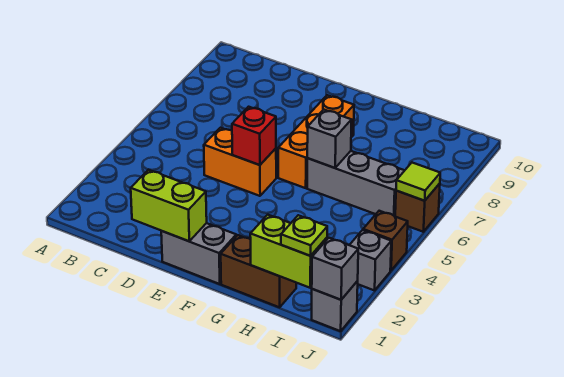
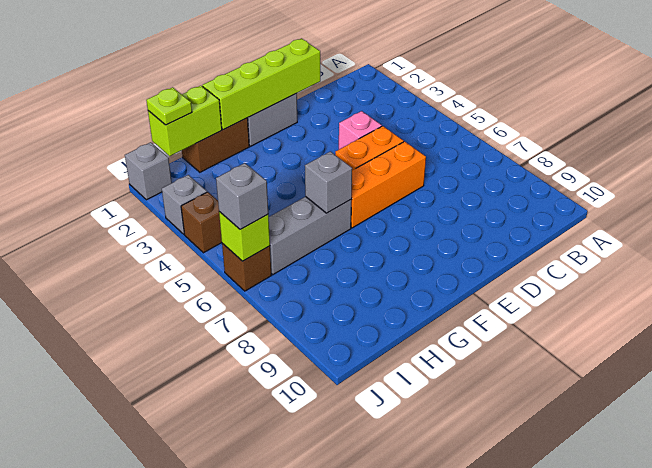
lime 1x2 brick [131,170,207,241] -> lime 1x4 brick [202,38,320,130]
none -> pink 1x1 brick [339,111,382,149]
red 1x1 brick [232,107,276,165] -> none
orange 1x3 brick [278,95,354,188] -> orange 1x3 brick turned to [351,141,426,228]
grey 1x1 brick [312,238,358,300] -> grey 1x1 brick moved to [216,163,268,230]
lime 1x1 tile [396,163,440,201] -> lime 1x1 brick [219,212,270,261]

